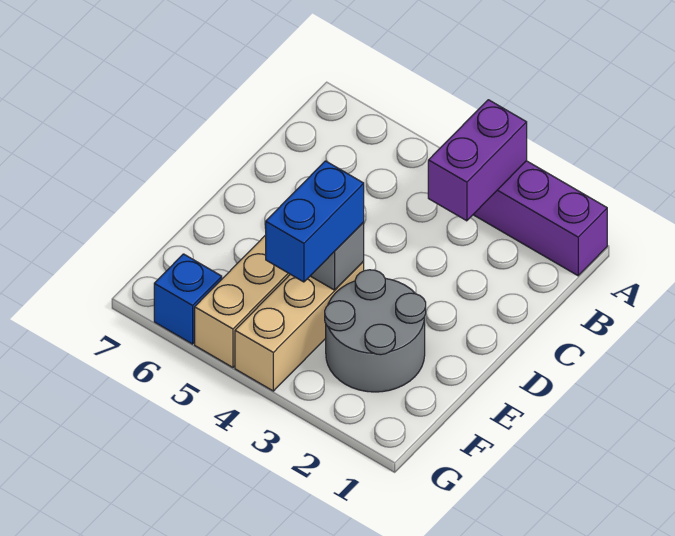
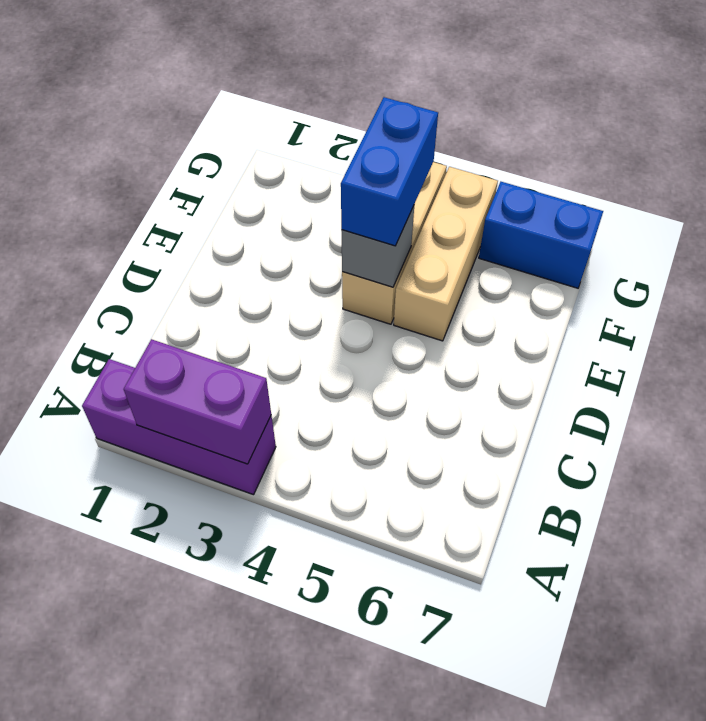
purple 1x2 brick [428,100,527,221] -> purple 1x2 brick turned to [124,339,271,464]
grey 2x2 round brick [325,270,426,392] -> none
blue 1x1 brick [154,254,222,344] -> blue 1x2 brick [479,182,603,288]

